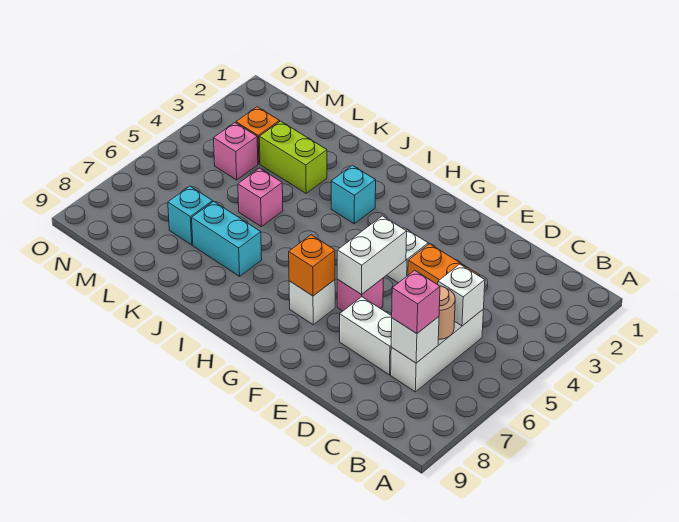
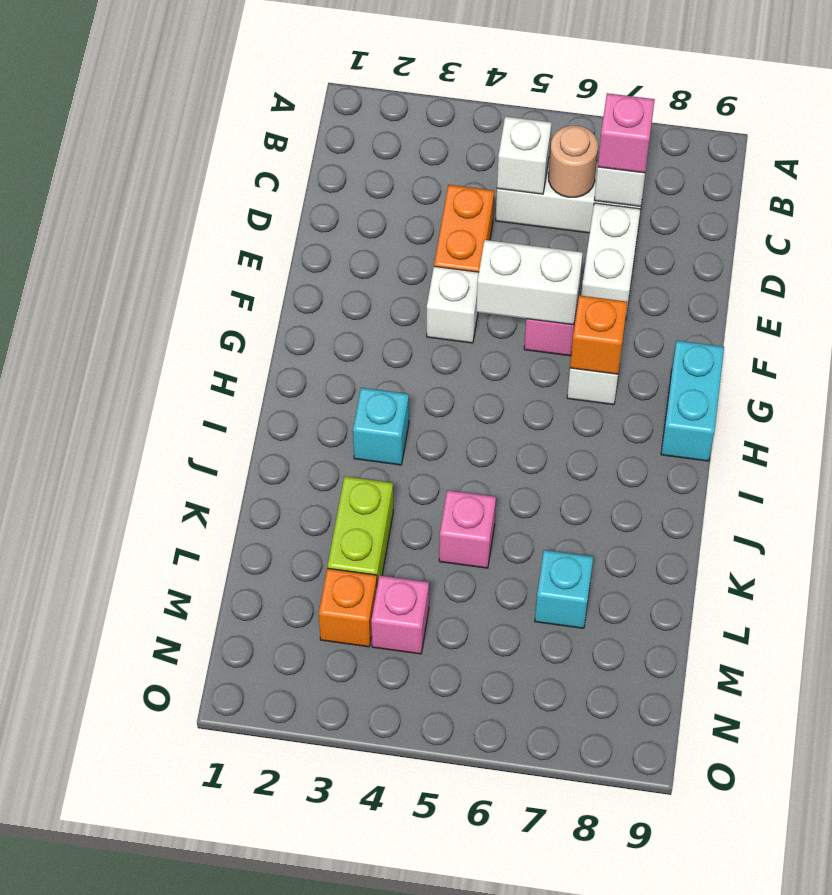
cyan 1x2 brick [192,202,262,276] -> cyan 1x2 brick moved to [661,341,724,461]

